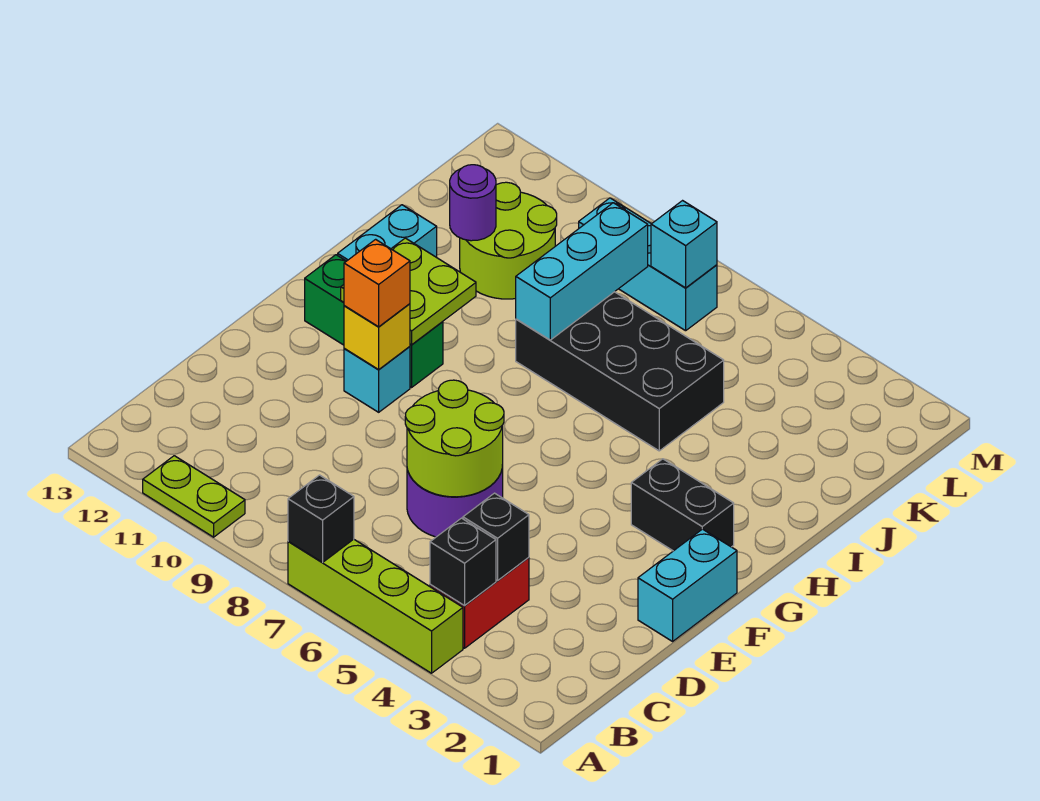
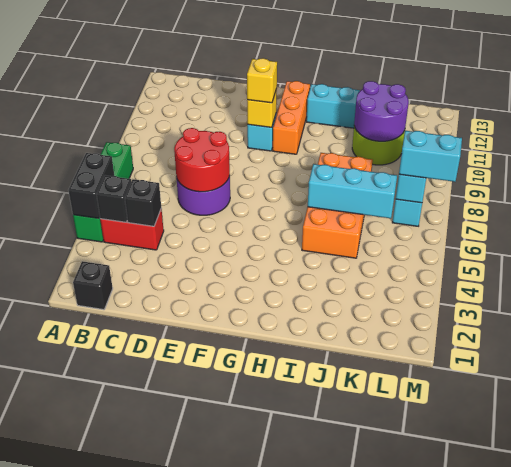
lime 1x4 brick [288,539,463,673] -> green 1x4 brick [73,142,133,242]
black 1x1 brick [288,475,354,563] -> black 1x1 brick moved to [73,261,113,310]
lime 1x2 plate [143,456,245,537] -> none
lime 2x2 round brick [405,380,504,497] -> red 2x2 round brick [174,128,230,192]
cyan 1x2 brick [638,529,737,641] -> cyan 1x2 brick moved to [399,131,462,182]
orange 1x1 brick [344,239,410,327] -> yellow 1x1 brick [247,58,277,103]
black 1x2 brick [631,459,734,551] -> black 1x2 brick moved to [68,153,114,218]
green 1x3 brick [305,255,443,387] -> orange 1x3 brick [273,81,310,154]
lime 2x2 plate [341,238,476,345] -> none
black 2x4 brick [516,292,724,451] -> orange 2x4 brick [302,153,373,258]
cyan 1x3 brick [516,203,648,340] -> cyan 1x3 brick moved to [308,164,397,218]
purple 1x1 round brick [450,165,496,241] -> purple 2x2 round brick [354,81,409,141]

